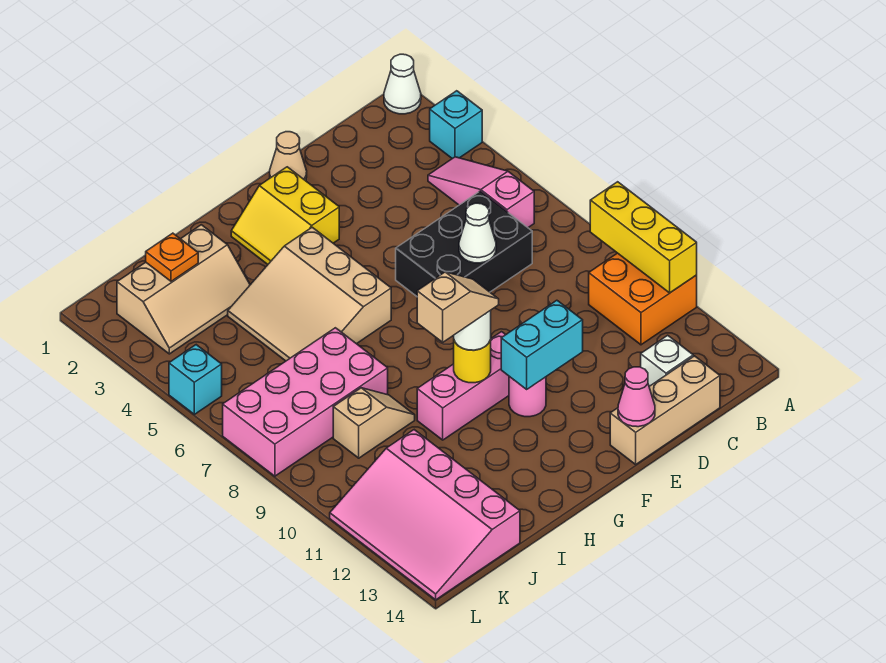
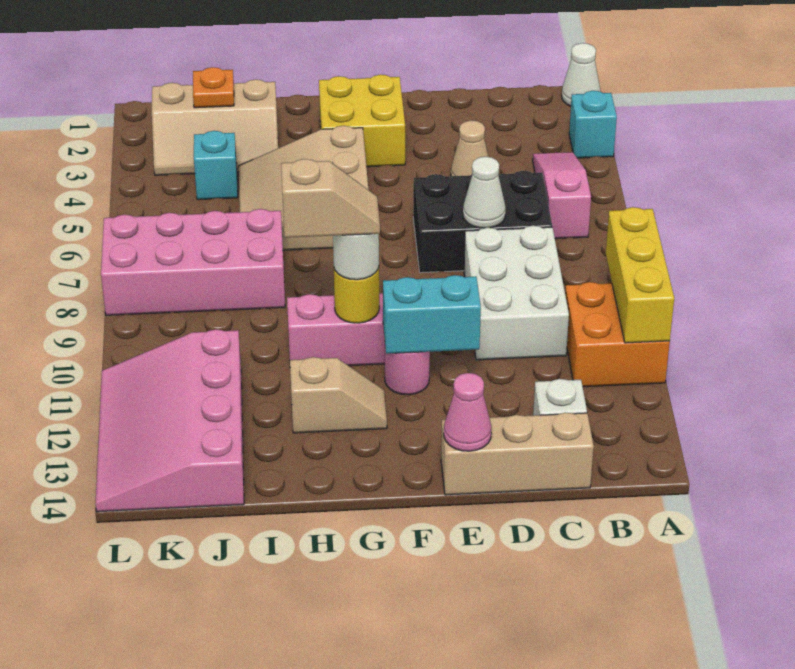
none -> white 2x3 brick [464,226,569,360]
tan 1x1 cone [270,132,307,181] -> tan 1x1 cone moved to [451,120,488,176]
yellow 2x2 slope [231,167,339,264] -> yellow 2x2 brick [319,75,405,167]
tan 1x2 slope [333,388,415,458] -> tan 1x2 slope moved to [290,357,387,433]
cyan 1x1 brick [169,345,222,414] -> cyan 1x1 brick moved to [194,131,238,200]

